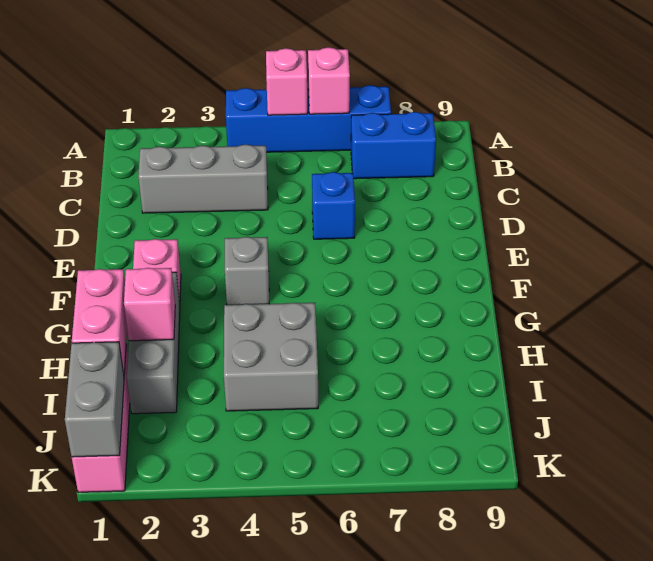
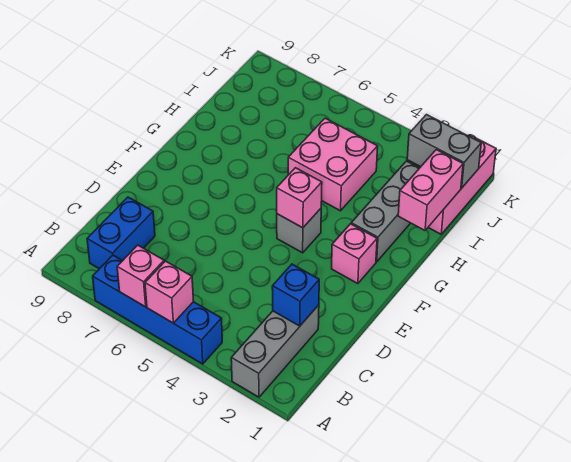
blue 1x2 brick [351,112,436,179] -> blue 1x2 brick turned to [87,197,155,269]
grey 1x3 brick [138,144,268,213] -> grey 1x3 brick turned to [231,305,319,397]
blue 1x1 brick [312,172,355,239] -> blue 1x1 brick moved to [272,264,319,326]
pink 1x1 brick [124,268,175,341] -> pink 1x1 brick moved to [277,168,322,228]
grey 2x2 brick [224,303,318,411] -> pink 2x2 brick [288,118,378,211]
grey 1x2 brick [65,342,124,457] -> grey 1x2 brick turned to [407,115,481,188]

